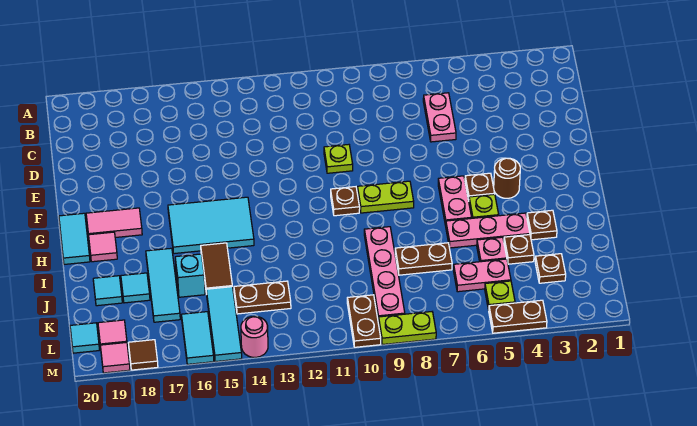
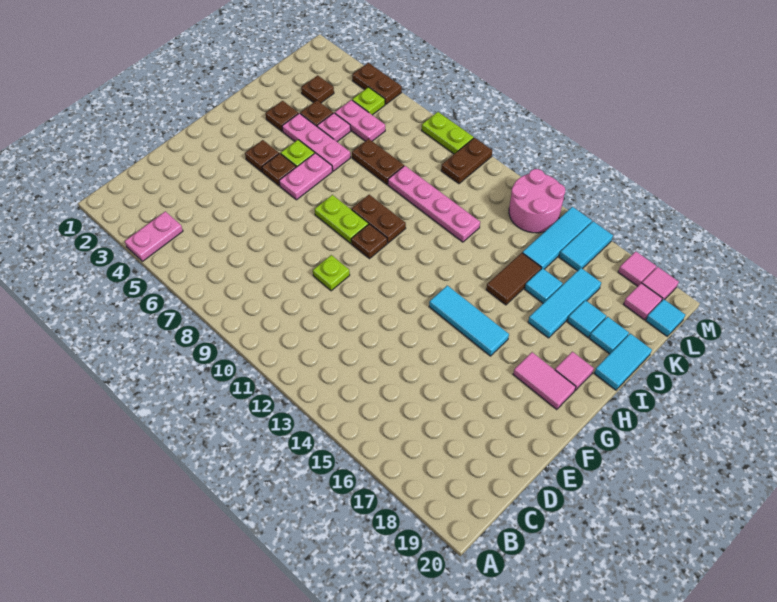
pink 1x2 plate [423,93,456,142] -> pink 1x2 plate moved to [125,211,183,261]
brown 1x1 round brick [494,158,520,198] -> brown 1x1 plate [245,140,279,172]
cyan 2x3 tile [168,197,254,254] -> cyan 1x3 tile [429,285,509,356]
cyan 1x2 tile [59,213,90,264] -> cyan 1x2 tile moved to [594,334,652,390]
pink 1x4 plate [364,227,405,322] -> pink 1x4 plate turned to [388,166,480,242]
cyan 1x1 brick [175,254,205,297] -> cyan 1x1 tile [525,268,563,303]
brown 1x2 plate [234,281,291,314] -> brown 1x2 plate moved to [352,195,406,243]
pink 1x1 round brick [241,316,268,357] -> pink 2x2 round brick [509,169,565,233]
brown 1x1 tile [128,340,158,370] -> pink 1x1 tile [618,251,656,286]

